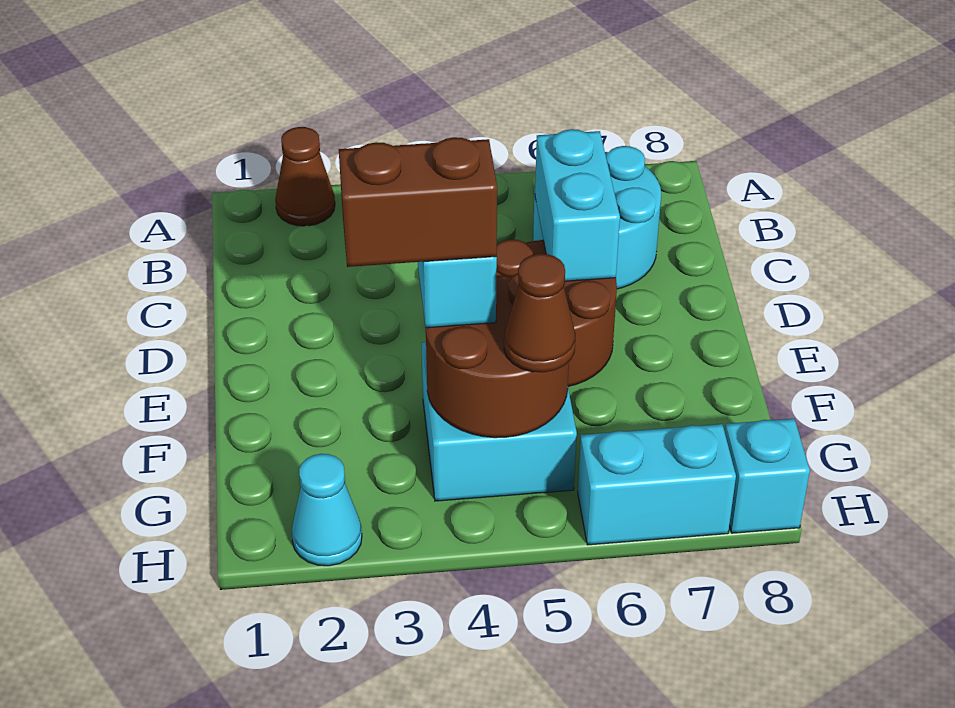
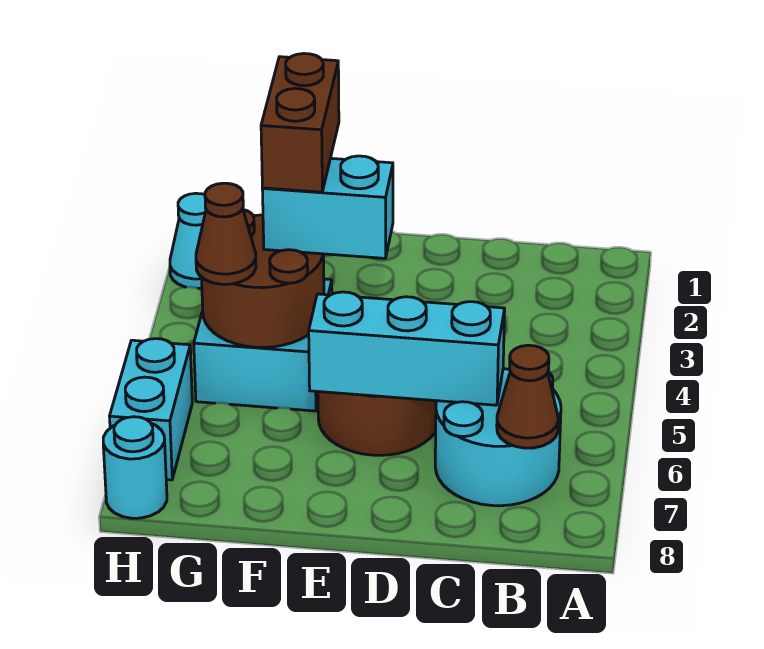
brown 1x1 cone [275,127,335,226] -> brown 1x1 cone moved to [497,345,558,448]
cyan 1x2 brick [535,129,620,281] -> cyan 1x3 brick [309,292,505,405]
cyan 1x1 brick [725,419,810,533] -> cyan 1x1 round brick [103,417,167,518]

